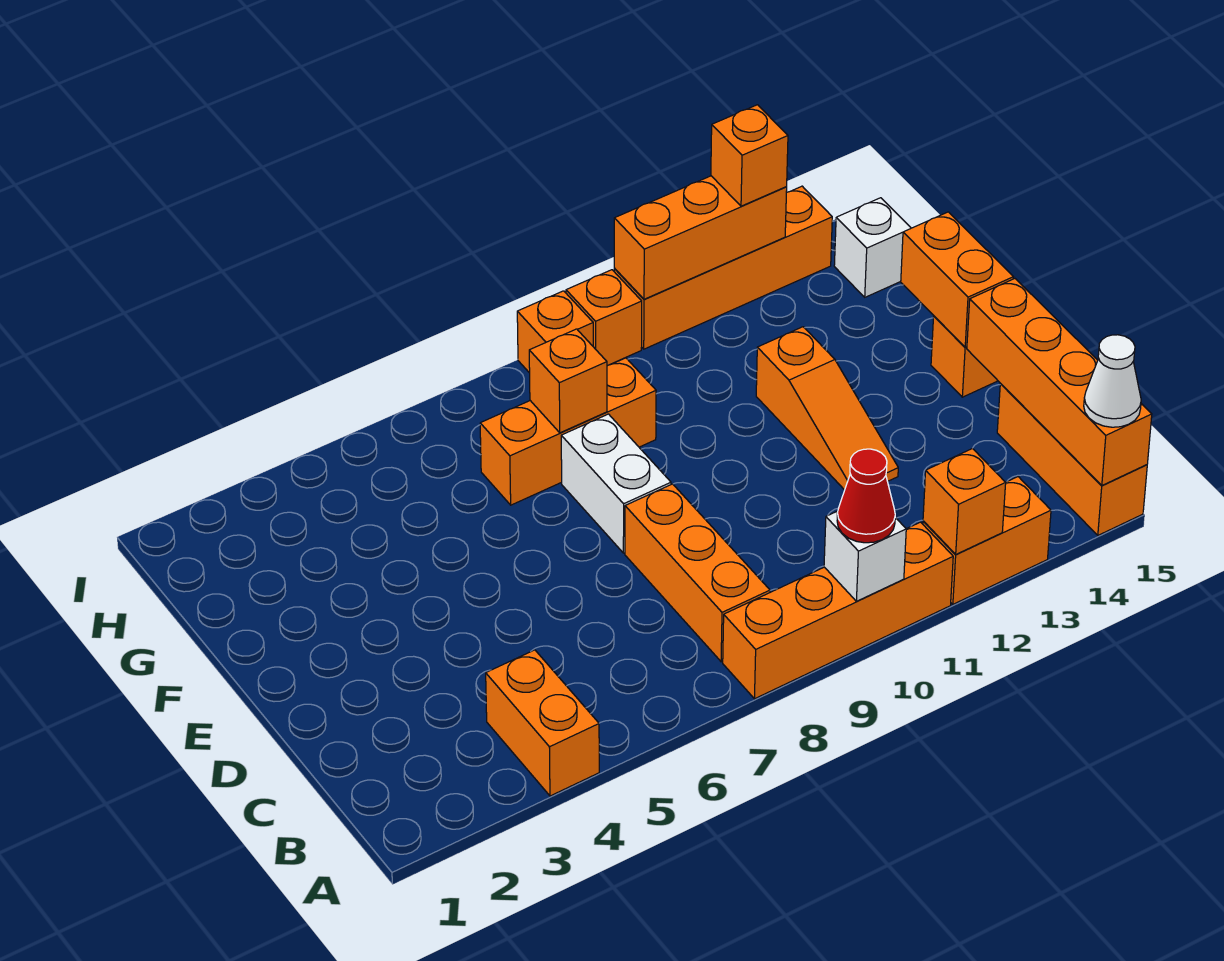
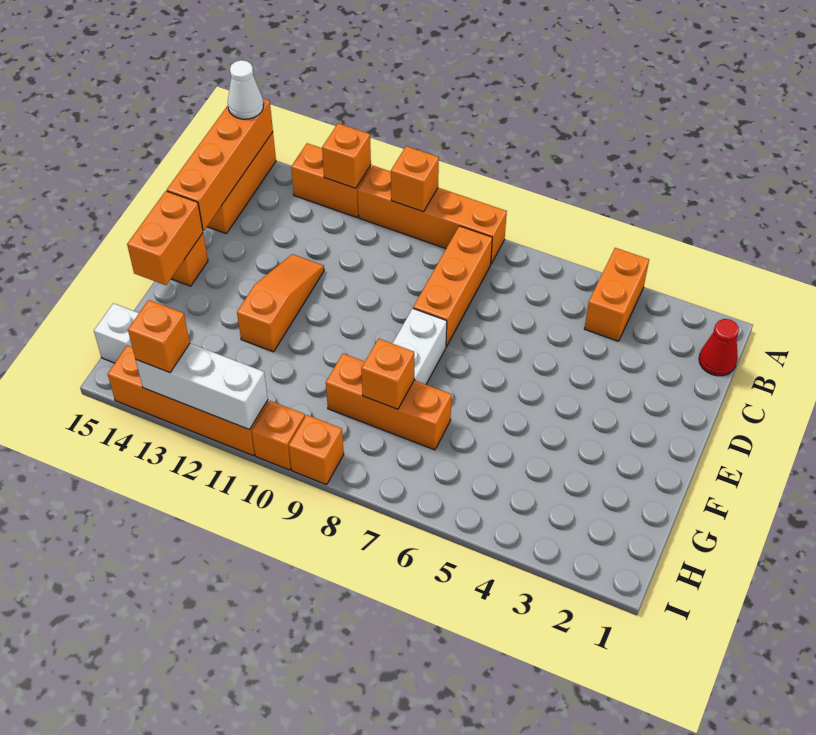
white 1x1 brick [824,511,906,601] -> orange 1x1 brick [391,146,439,212]
red 1x1 cone [837,449,895,543] -> red 1x1 cone moved to [699,319,739,376]
orange 1x3 brick [614,176,787,299] -> white 1x3 brick [136,344,268,430]

